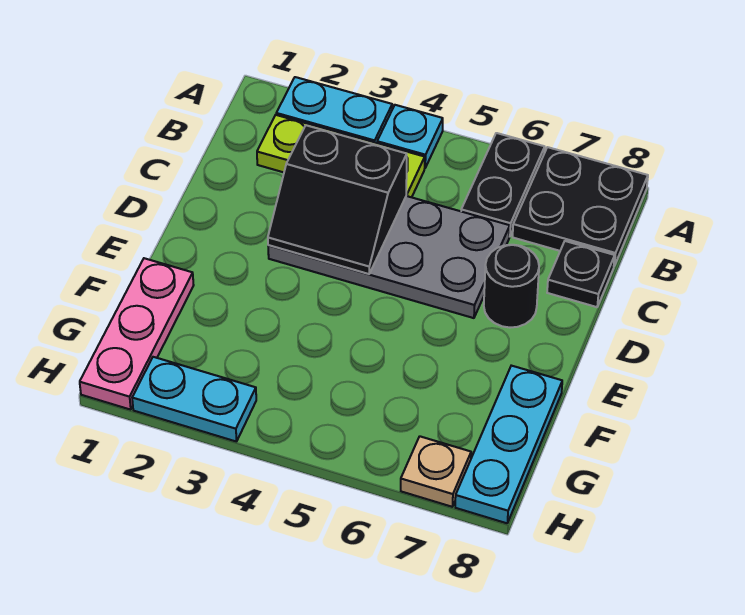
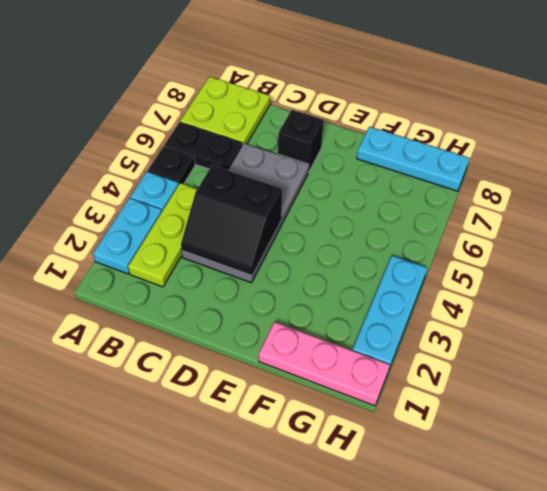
black 2x2 plate [513,147,648,266] -> lime 2x2 plate [180,77,270,145]
black 2x2 slope [268,125,407,274] -> black 2x2 slope turned to [181,165,282,274]
black 1x1 plate [547,241,615,307] -> black 1x1 plate moved to [148,146,195,184]
black 1x1 round brick [484,245,539,328] -> black 1x1 brick [278,110,324,171]
cyan 1x2 plate [132,357,256,442] -> cyan 1x3 plate [352,256,427,369]
tan 1x1 plate [401,436,471,507] -> none

